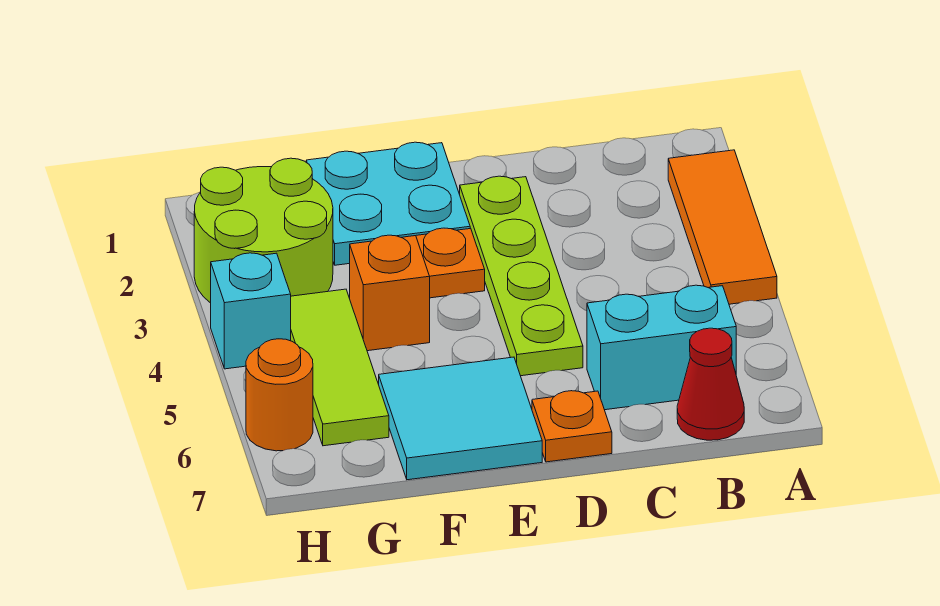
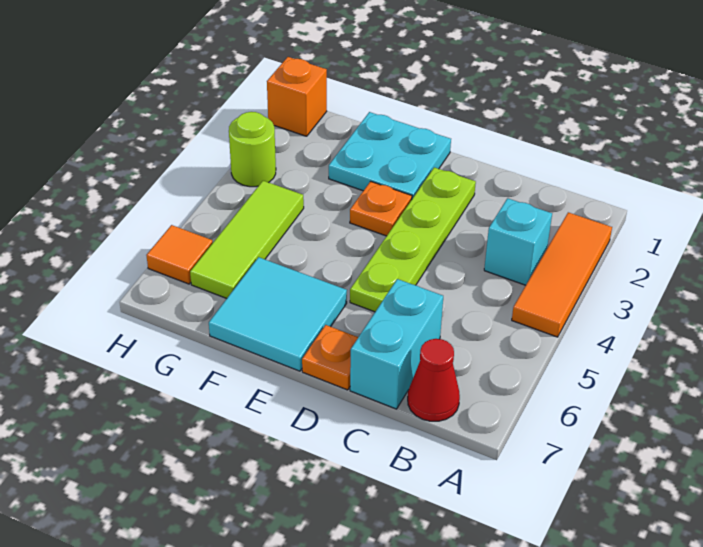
cyan 1x2 brick [587,285,736,410] -> cyan 1x2 brick turned to [350,279,443,409]
orange 1x1 brick [350,235,430,351] -> orange 1x1 brick moved to [267,57,327,136]
lime 2x2 round brick [194,158,333,303] -> lime 1x1 round brick [229,112,276,187]
cyan 1x1 brick [211,253,291,369] -> cyan 1x1 brick moved to [484,198,552,285]
orange 1x1 round brick [246,339,313,451] -> orange 1x1 tile [146,225,213,284]

